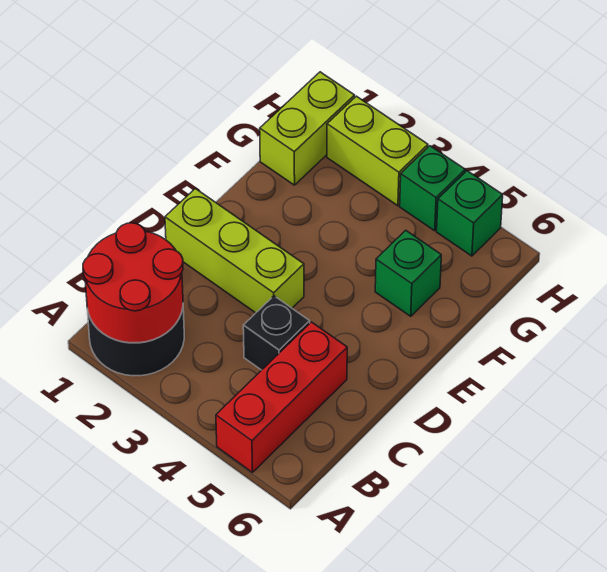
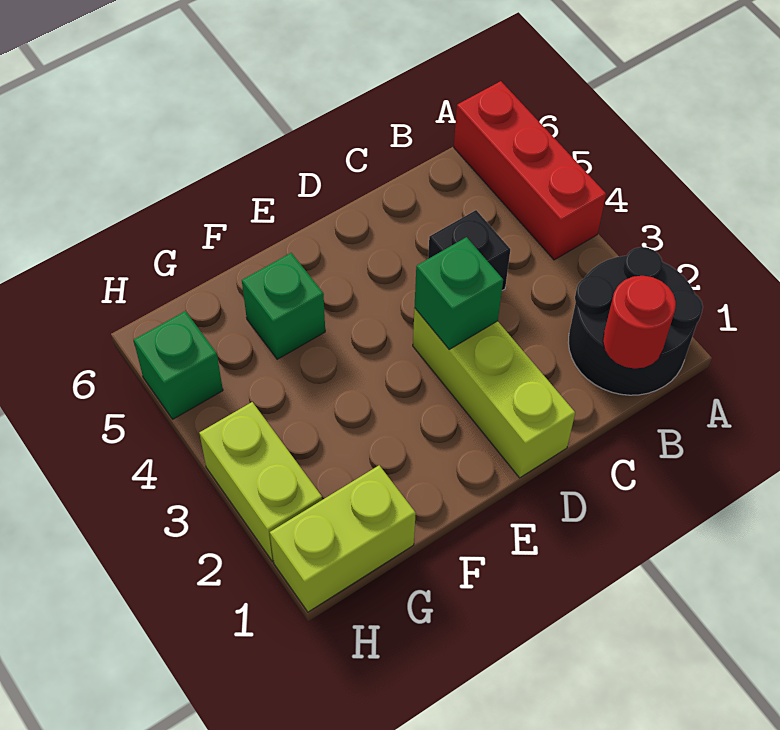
red 2x2 round brick [83,223,183,343] -> red 1x1 round brick [603,276,676,369]
red 1x3 brick [216,322,347,472] -> red 1x3 brick turned to [454,81,606,260]
green 1x1 brick [400,146,465,231] -> green 1x1 brick moved to [415,237,503,349]

